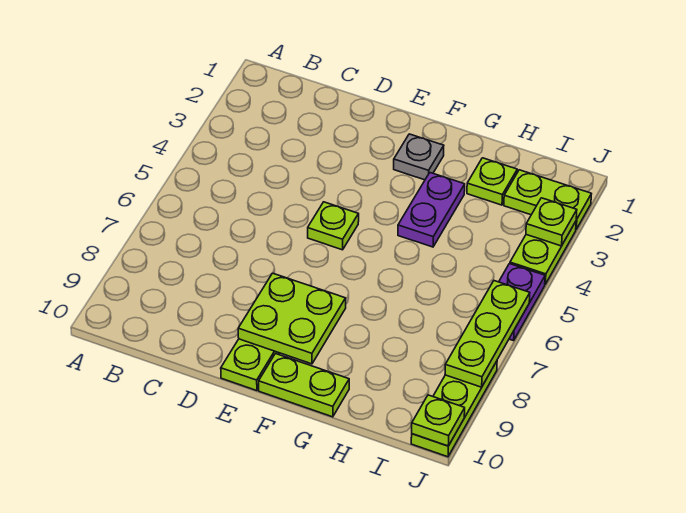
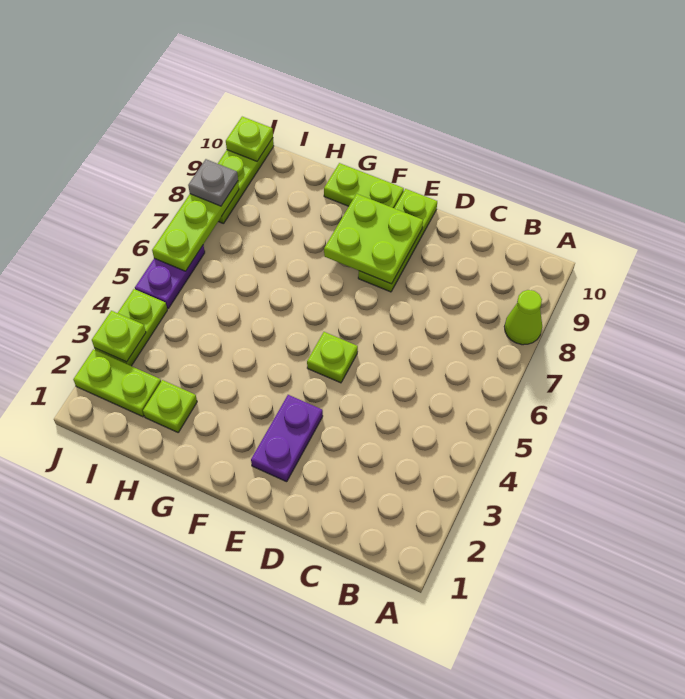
none -> lime 1x1 cone [504,290,542,345]
grey 1x1 plate [394,134,444,180] -> grey 1x1 plate moved to [188,159,238,206]
purple 1x2 plate [398,173,465,247] -> purple 1x2 plate moved to [251,395,323,482]

